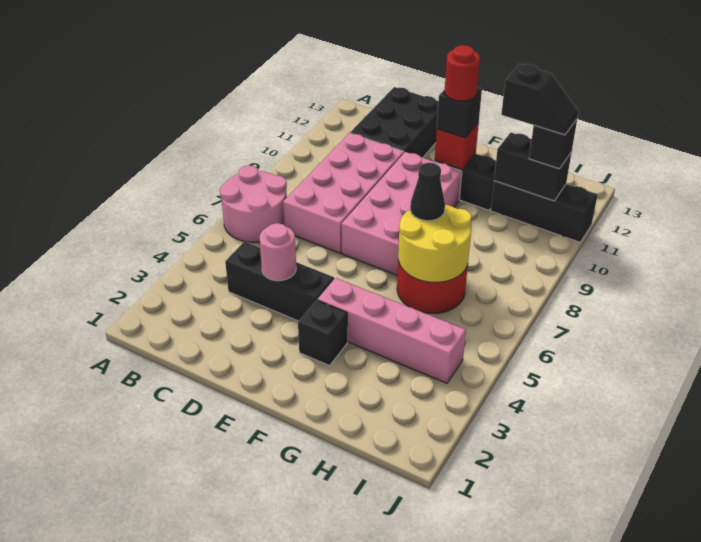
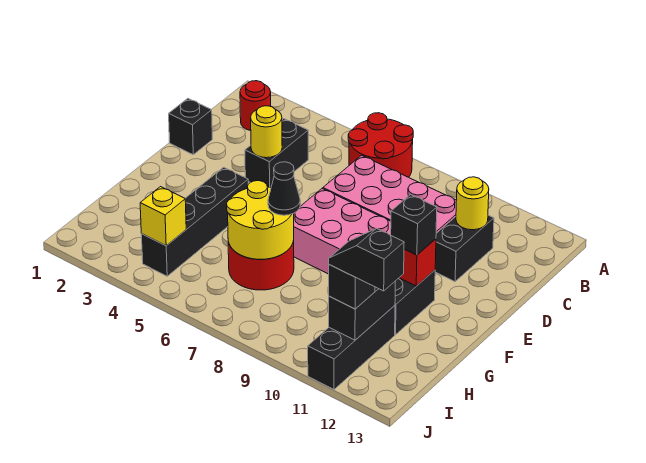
pink 2x2 round brick [220,165,287,242] -> red 2x2 round brick [348,113,413,177]
black 1x3 brick [225,242,334,321] -> black 1x2 brick [245,119,308,188]
black 2x3 brick [350,87,438,158] -> black 1x2 brick [435,215,494,282]
none -> yellow 1x1 round brick [456,177,489,230]
pink 1x1 round brick [260,223,296,281] -> yellow 1x1 round brick [251,106,282,158]
black 1x1 brick [298,300,347,366] -> black 1x1 brick moved to [169,99,212,155]
pink 1x4 brick [318,278,466,383] -> black 1x4 brick [141,167,248,276]
red 1x1 round brick [445,45,480,101] -> red 1x1 round brick moved to [240,81,271,131]
black 1x2 slope [501,64,579,135] -> black 1x2 slope turned to [329,229,404,291]
none -> yellow 1x1 brick [140,187,186,246]

